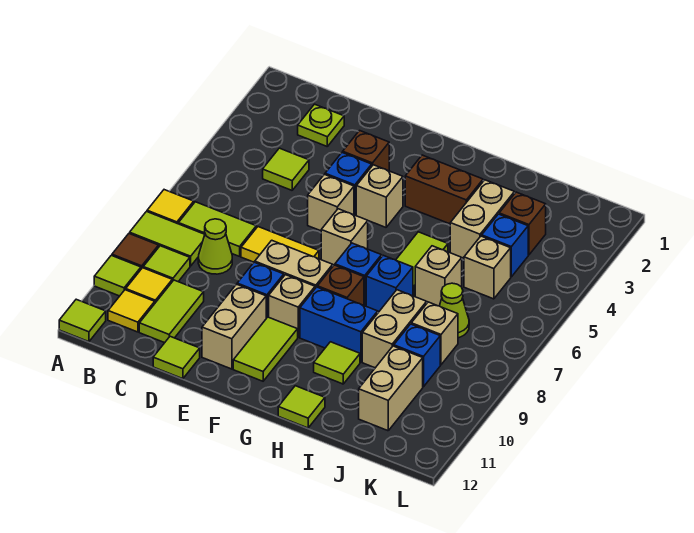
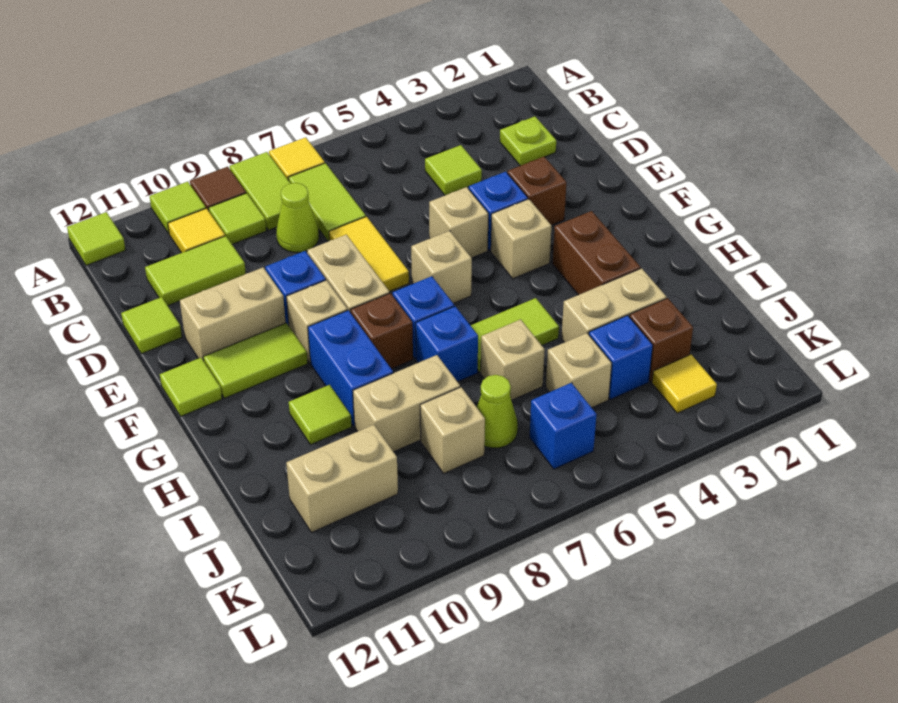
yellow 1x1 tile [108,290,155,332] -> yellow 1x1 tile moved to [652,355,717,413]
lime 1x1 tile [278,386,325,428] -> lime 1x1 tile moved to [160,358,222,416]
blue 1x1 brick [394,324,440,387] -> blue 1x1 brick moved to [530,383,597,469]

